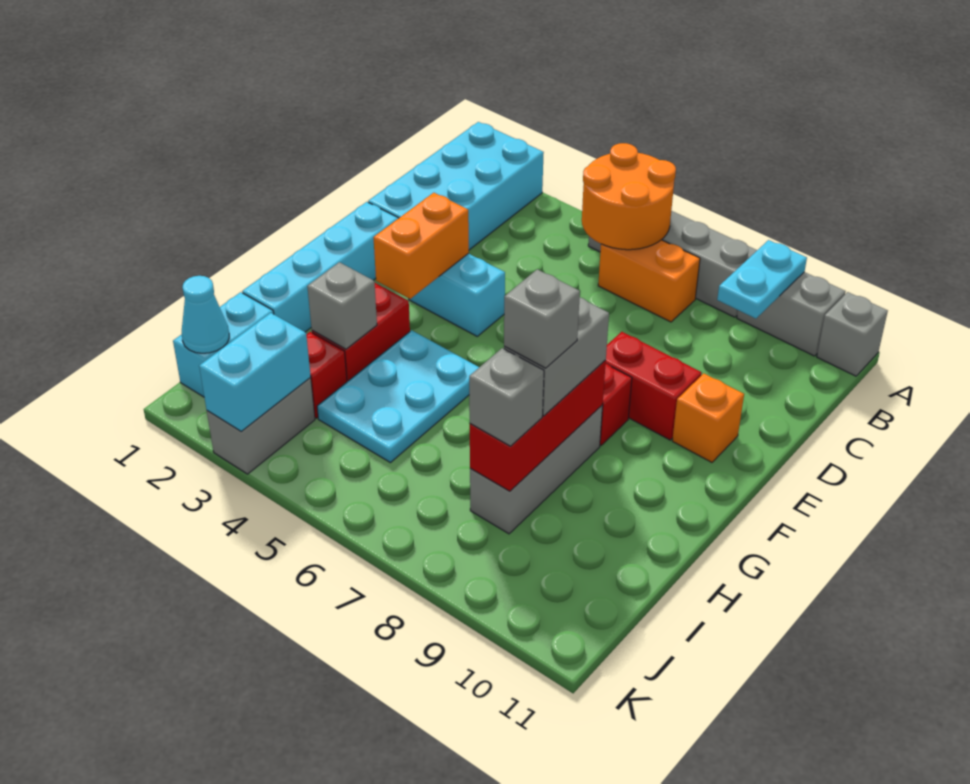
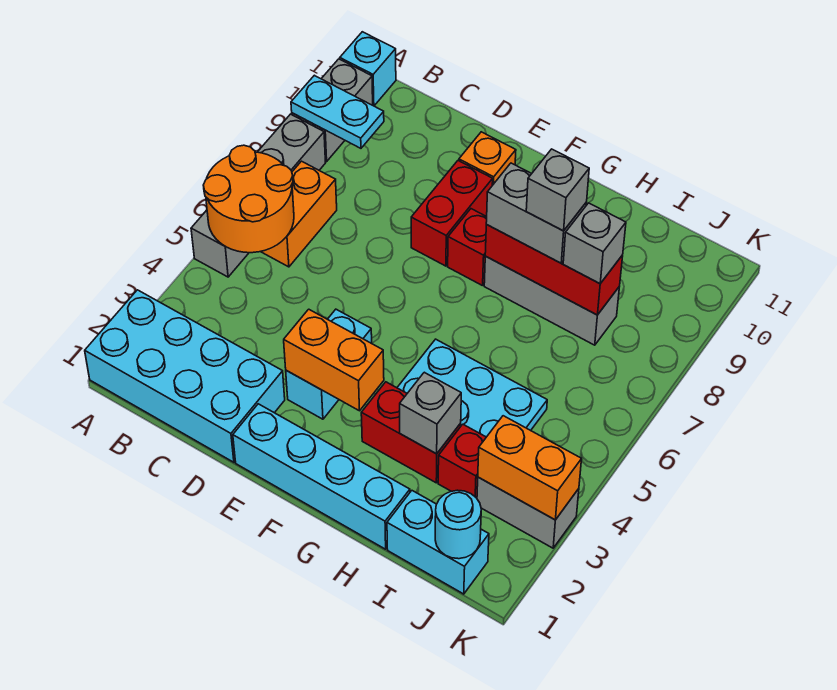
grey 1x1 brick [817,292,888,376] -> cyan 1x1 brick [340,32,396,106]
cyan 1x1 cone [182,276,229,353] -> cyan 1x1 round brick [435,490,481,559]
cyan 1x2 brick [199,313,311,432] -> orange 1x2 brick [478,416,582,520]

